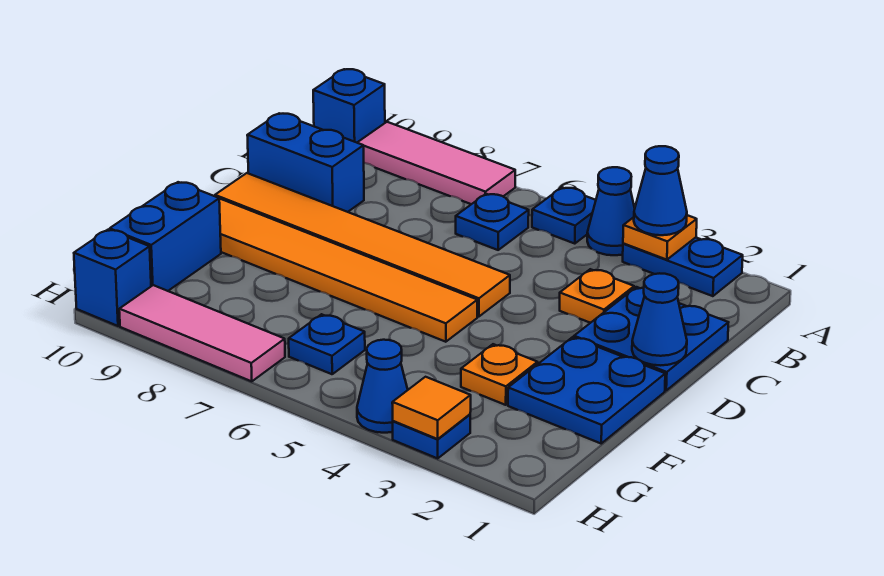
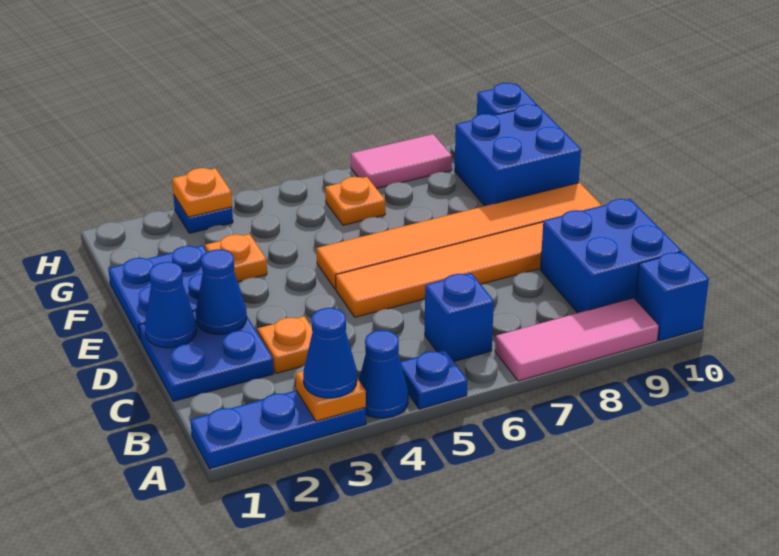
blue 1x2 plate [623,238,743,296] -> blue 1x3 plate [190,390,366,469]
blue 1x1 plate [456,194,529,250] -> blue 1x1 brick [425,273,494,361]
blue 1x2 brick [247,113,364,212] -> blue 2x2 brick [540,199,681,313]
blue 1x2 brick [110,182,221,291] -> blue 2x2 brick [455,104,581,206]
blue 1x1 plate [289,314,365,374] -> orange 1x1 plate [325,177,385,225]
orange 1x1 tile [392,377,471,439] -> orange 1x1 plate [172,168,232,217]
blue 1x1 cone [357,340,408,433] -> blue 1x1 cone moved to [196,249,247,334]
pink 1x3 tile [119,285,285,381] -> pink 1x2 tile [351,134,452,188]

